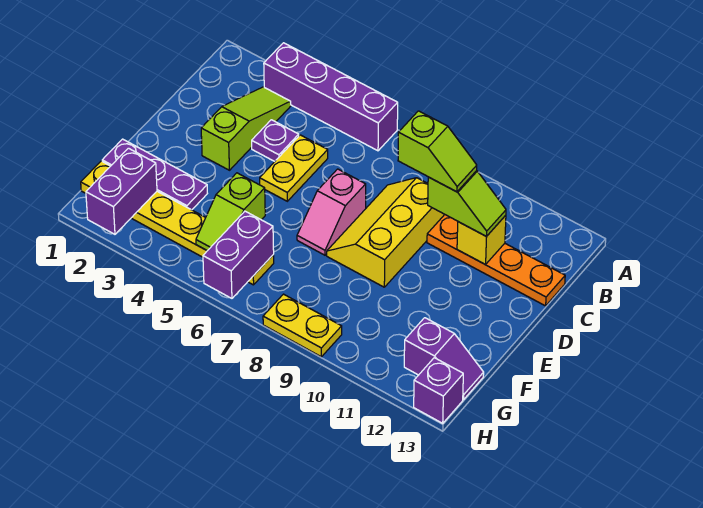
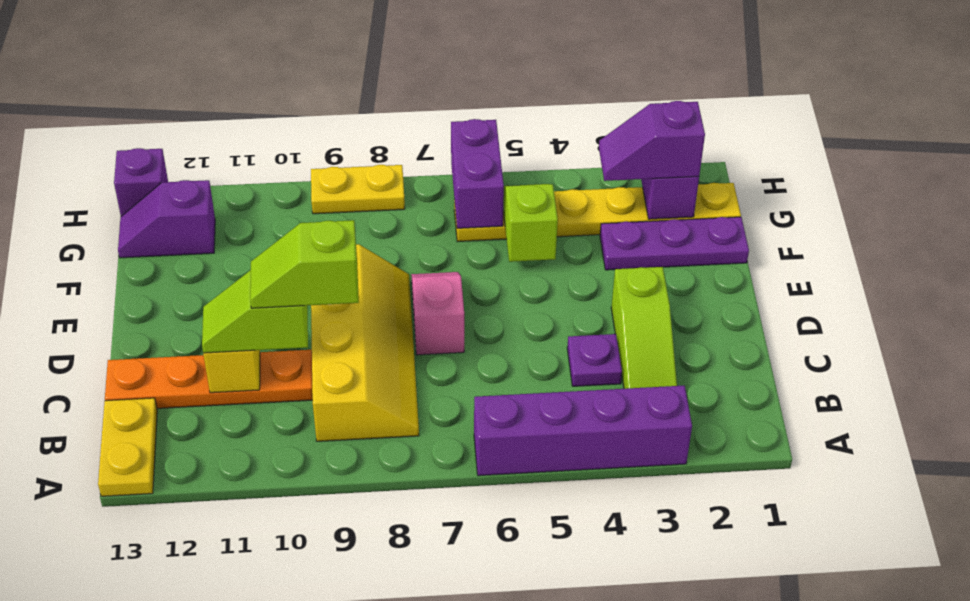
yellow 1x2 plate [260,135,328,201] -> yellow 1x2 plate moved to [98,398,157,496]
yellow 2x3 slope [327,178,445,287] -> yellow 2x4 slope [311,244,419,441]
none -> purple 1x2 slope [599,101,705,181]

